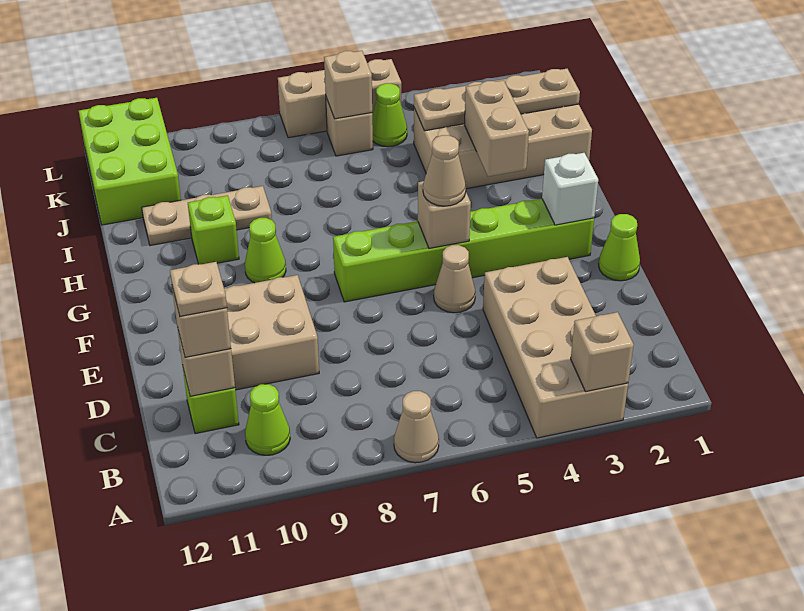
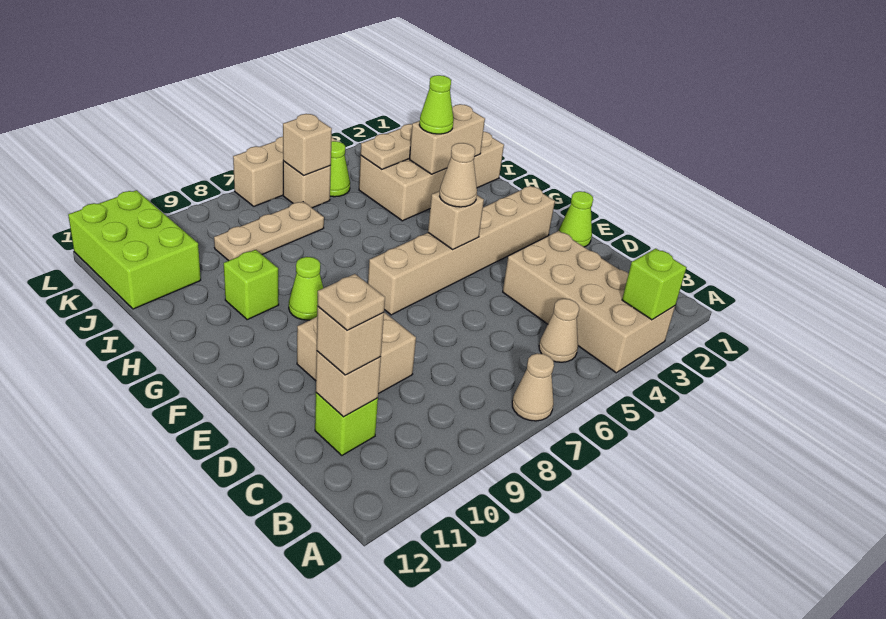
tan 1x1 brick [571,312,634,392] -> lime 1x1 brick [622,249,687,320]
lime 1x1 cone [245,384,290,455] -> lime 1x1 cone moved to [419,75,454,134]
tan 1x1 cone [434,245,475,313] -> tan 1x1 cone moved to [539,299,579,362]
lime 1x6 brick [333,199,594,302] -> tan 1x6 brick [368,186,555,315]
white 1x1 brick [542,153,598,225] -> none
tan 1x2 brick [464,80,529,177] -> tan 1x2 brick turned to [409,104,485,174]
tan 1x3 plate [142,186,272,246] -> tan 1x3 plate moved to [214,202,324,261]

